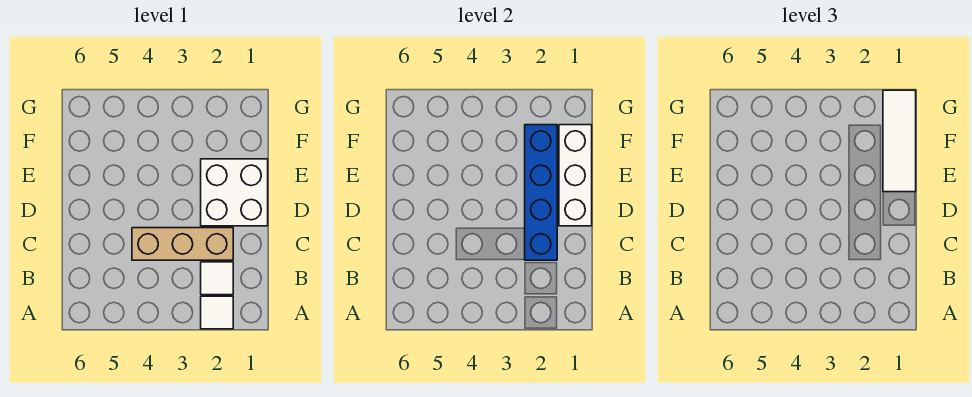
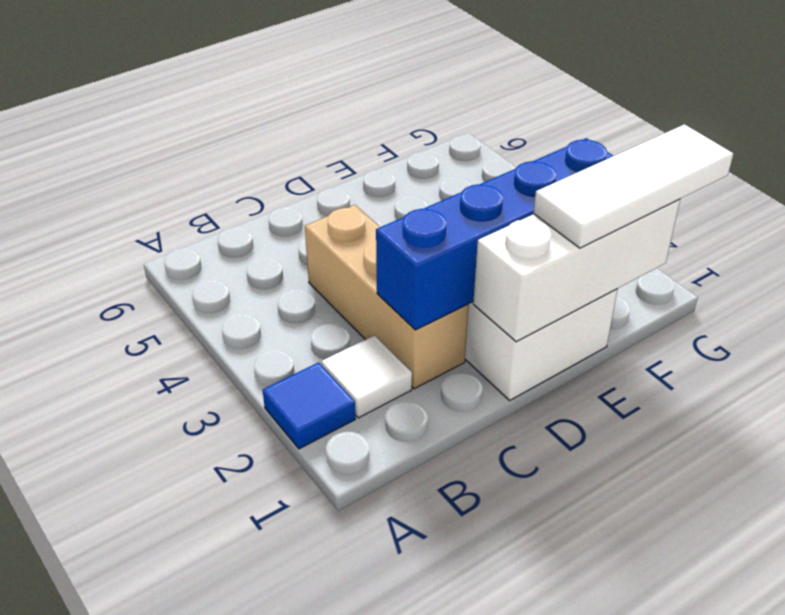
white 1x1 tile [201,296,233,329] -> blue 1x1 tile [263,362,355,449]

